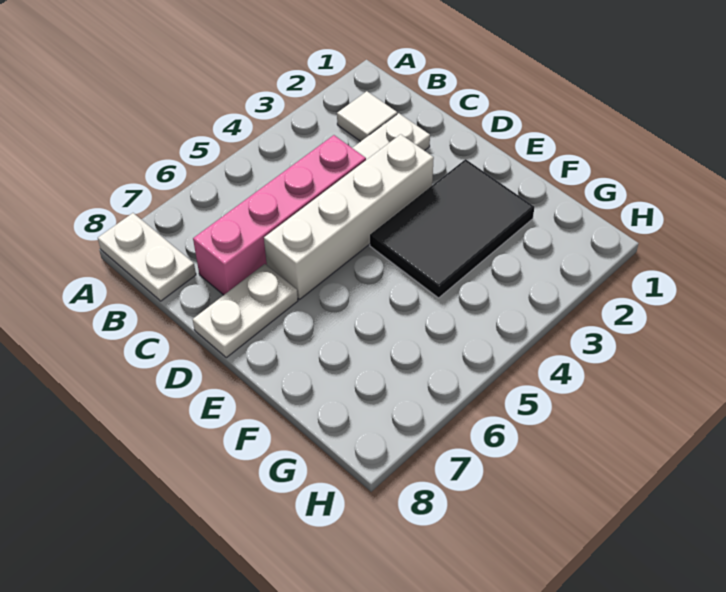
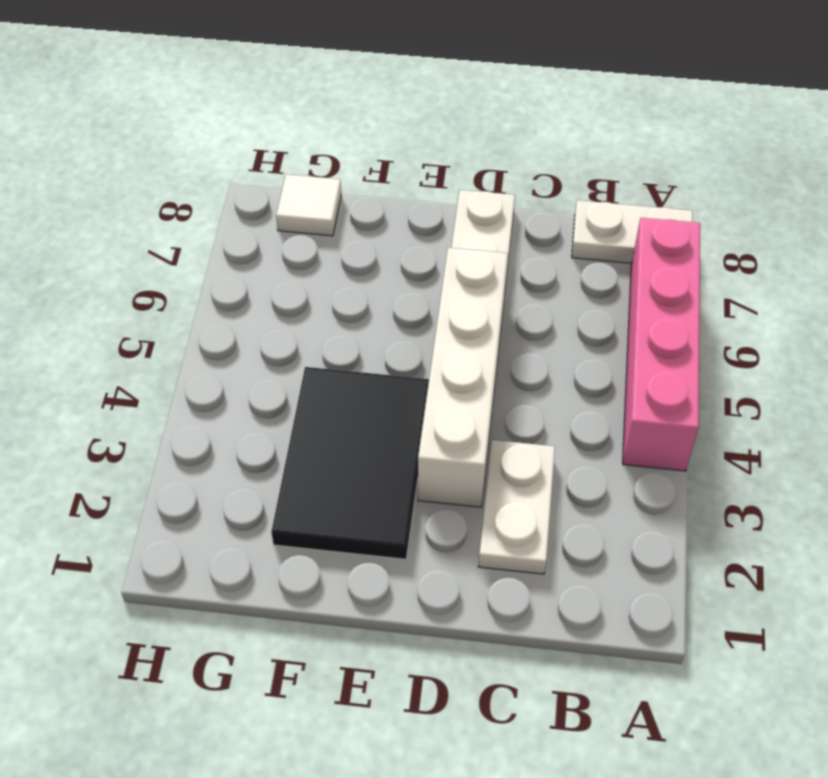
white 1x1 tile [337,91,397,142] -> white 1x1 tile moved to [276,174,341,236]
pink 1x4 brick [193,135,366,295] -> pink 1x4 brick moved to [623,218,700,471]

